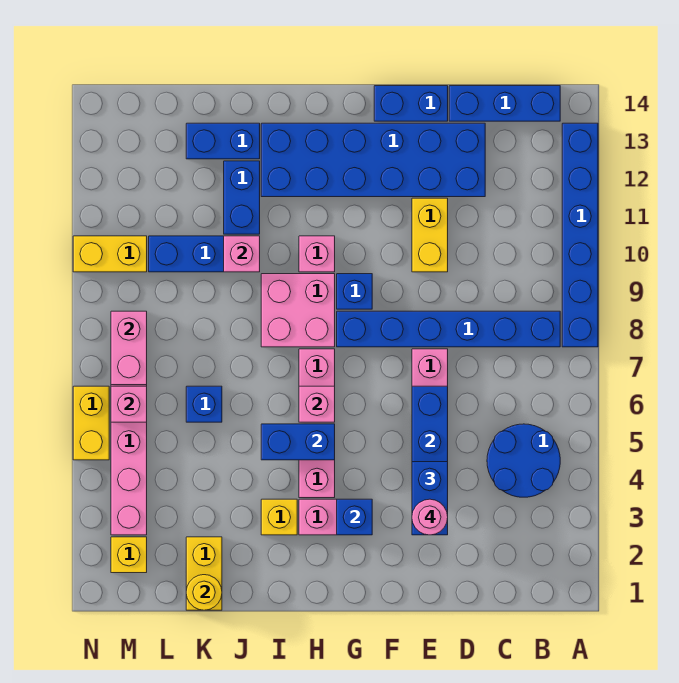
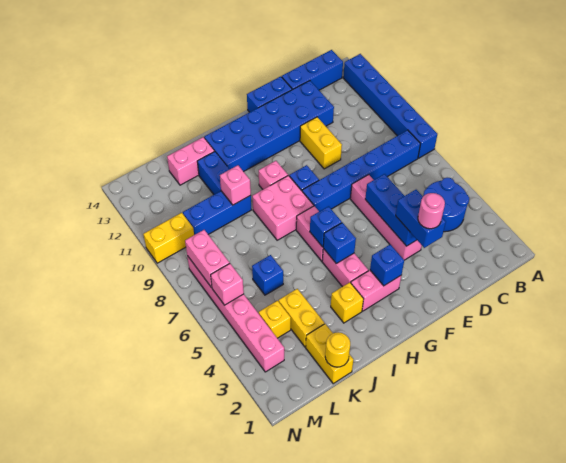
blue 1x2 brick [261,424,335,460] -> blue 1x1 brick [323,223,356,264]
pink 1x1 brick [299,386,335,422] -> blue 1x1 brick [310,206,342,247]
blue 1x2 brick [186,123,260,159] -> pink 1x2 brick [167,137,215,185]
yellow 1x1 brick [111,537,147,573] -> yellow 1x1 brick moved to [259,301,291,338]
yellow 1x2 brick [73,386,109,460] -> yellow 1x2 brick moved to [279,289,325,347]

